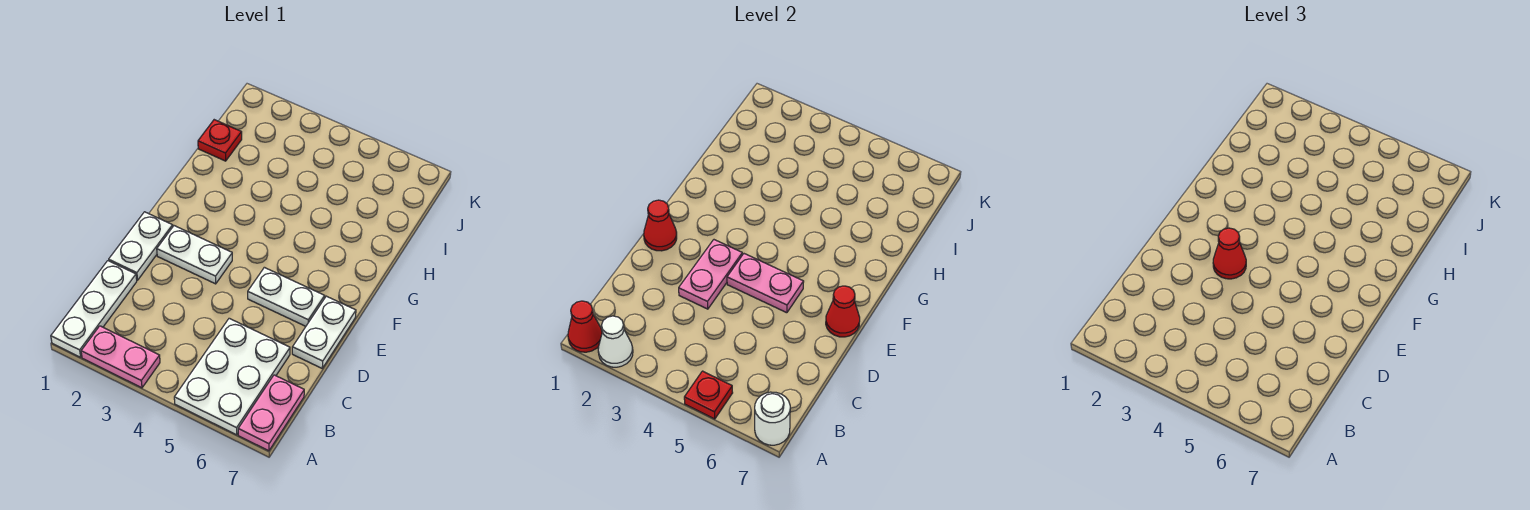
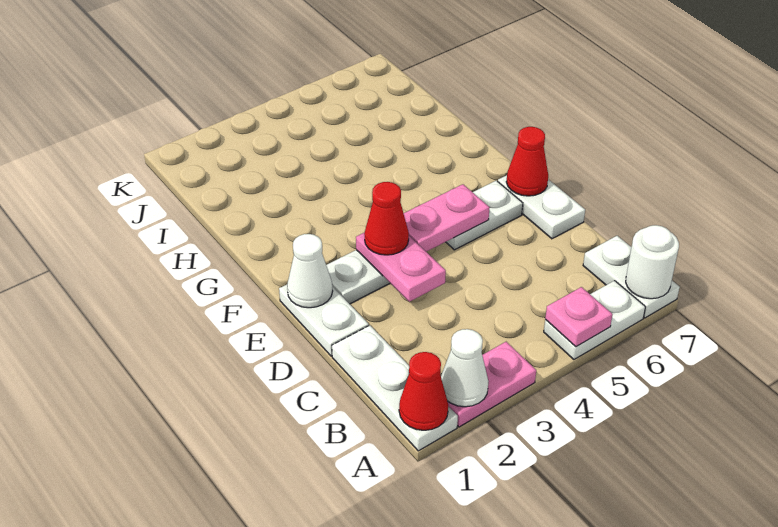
white 2x3 plate [174,318,290,435] -> white 1x2 plate [544,281,645,360]
red 1x1 plate [684,371,733,419] -> pink 1x1 plate [545,287,613,347]
pink 1x2 plate [238,375,304,451] -> white 1x2 plate [583,236,680,318]
red 1x1 cone [644,200,677,251] -> white 1x1 cone [287,234,333,308]
red 1x1 plate [198,120,242,161] -> none

